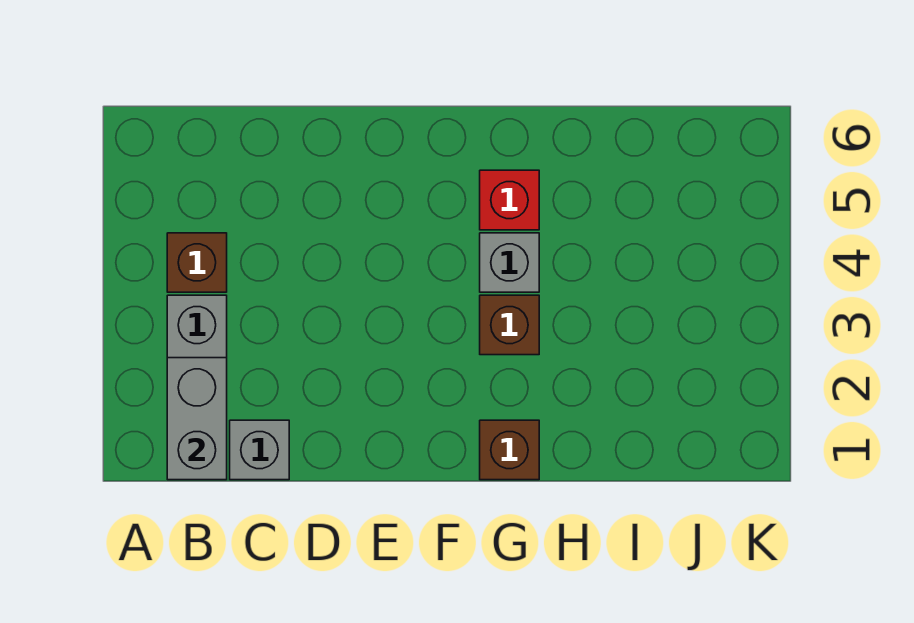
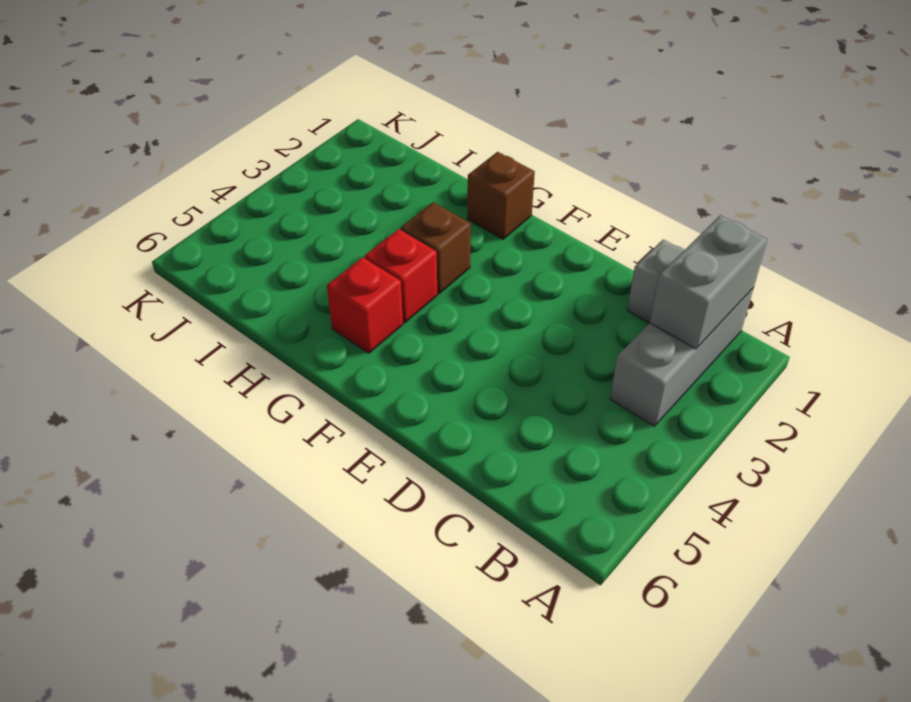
brown 1x1 brick [167,233,227,292] -> none
grey 1x1 brick [480,233,539,292] -> red 1x1 brick [364,229,437,323]

